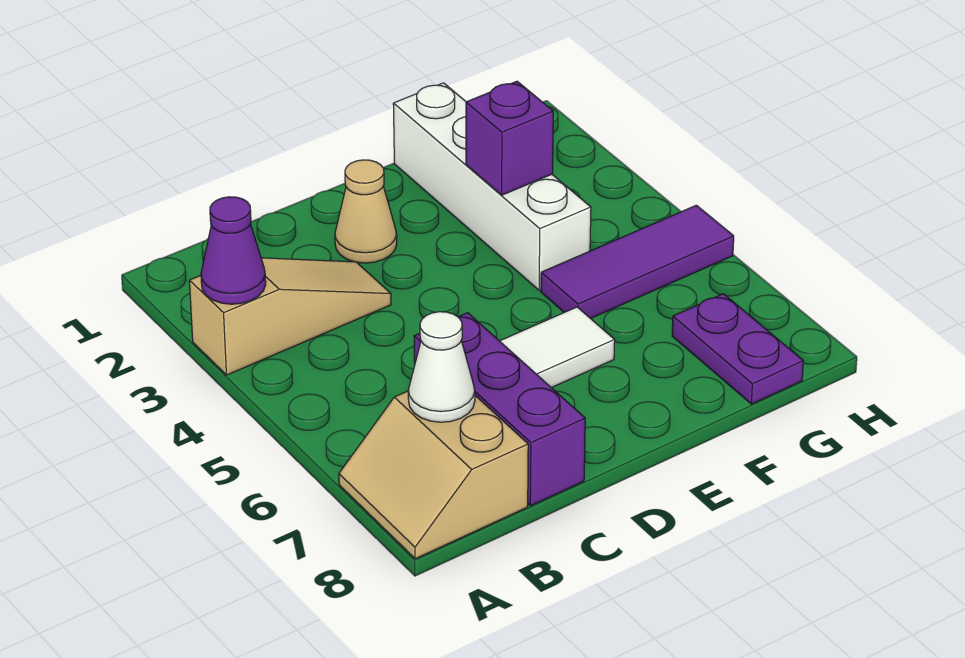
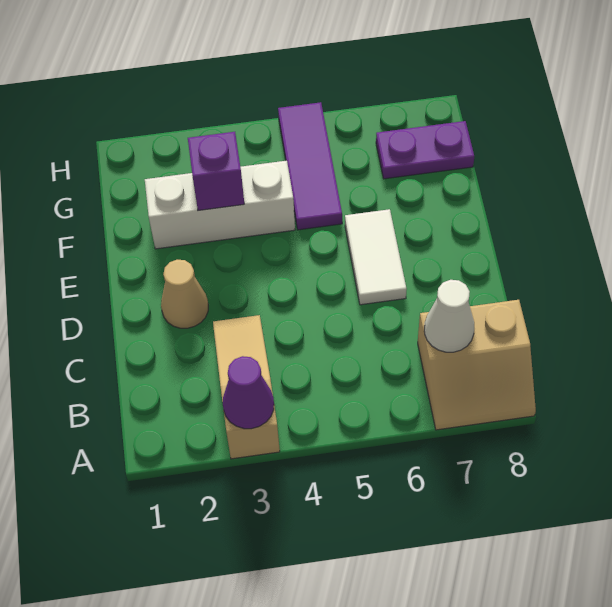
purple 1x3 brick [414,313,585,506] -> none
white 1x4 brick [393,83,591,291] -> white 1x3 brick [145,161,295,249]

